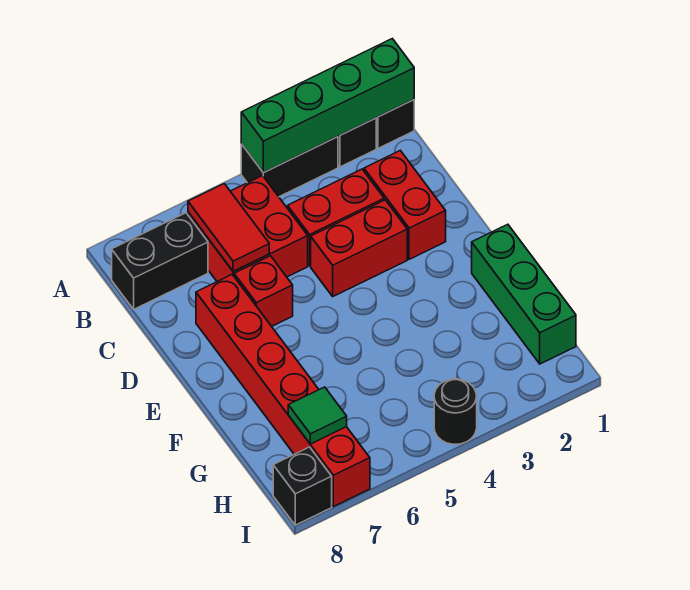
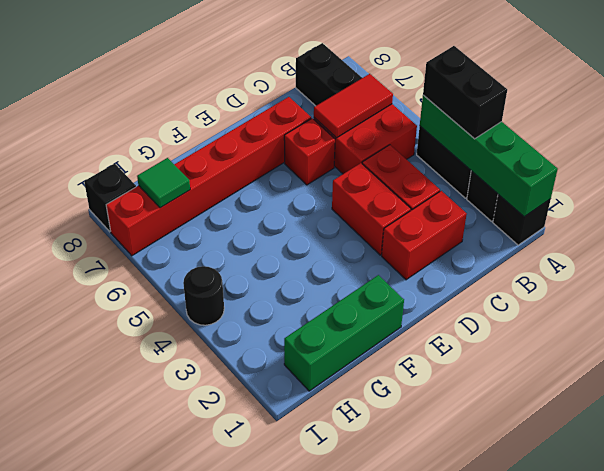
none -> black 1x2 brick [423,46,507,139]

